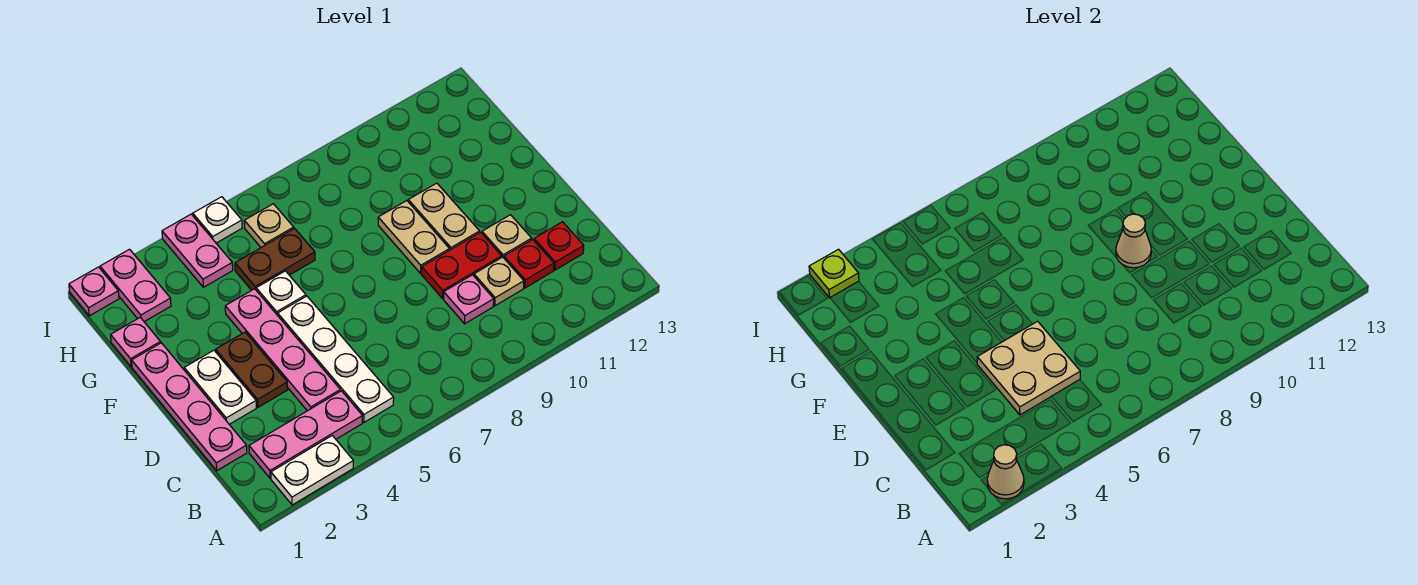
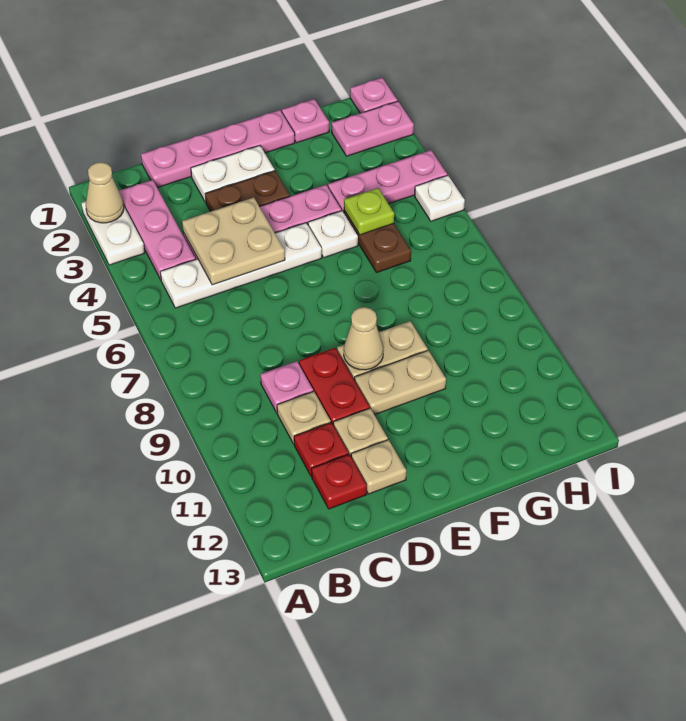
pink 1x2 plate [162,214,233,287] -> pink 1x3 plate [328,150,447,212]
tan 1x1 plate [244,204,294,247] -> tan 1x1 plate moved to [351,440,406,494]
lime 1x1 plate [809,249,859,298] -> lime 1x1 plate moved to [344,188,394,235]

